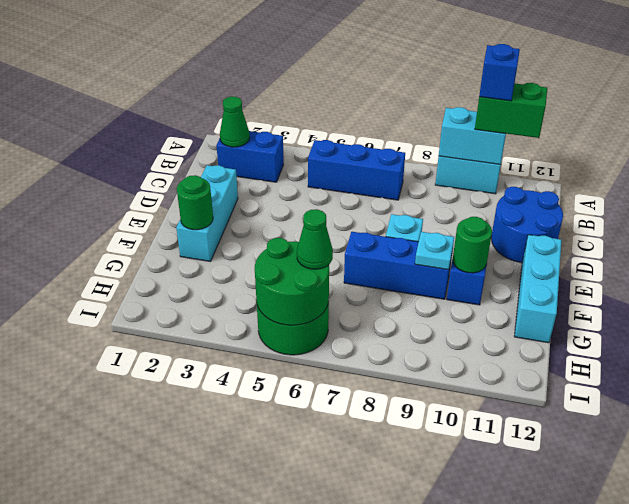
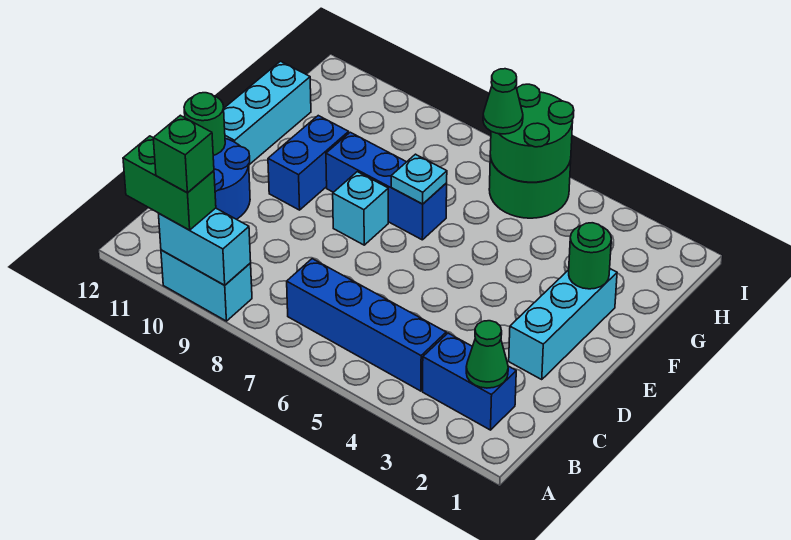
blue 1x1 brick [479,44,520,101] -> green 1x1 brick [153,115,214,193]
blue 1x3 brick [308,140,405,200] -> blue 1x4 brick [287,259,446,391]
cyan 1x1 plate [415,232,454,270] -> cyan 1x1 plate moved to [391,154,447,204]
green 1x1 round brick [453,217,492,273] -> green 1x1 round brick moved to [184,93,225,155]

